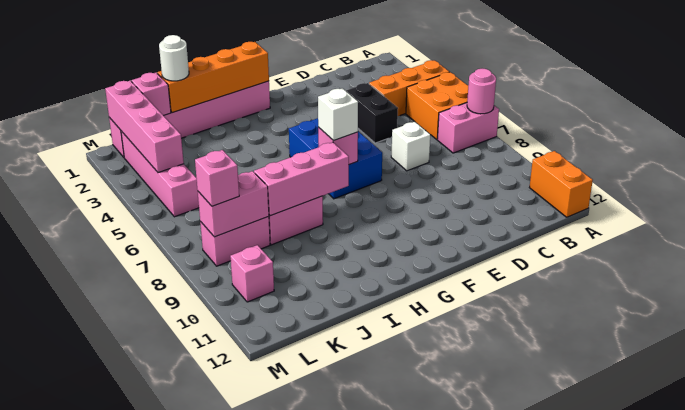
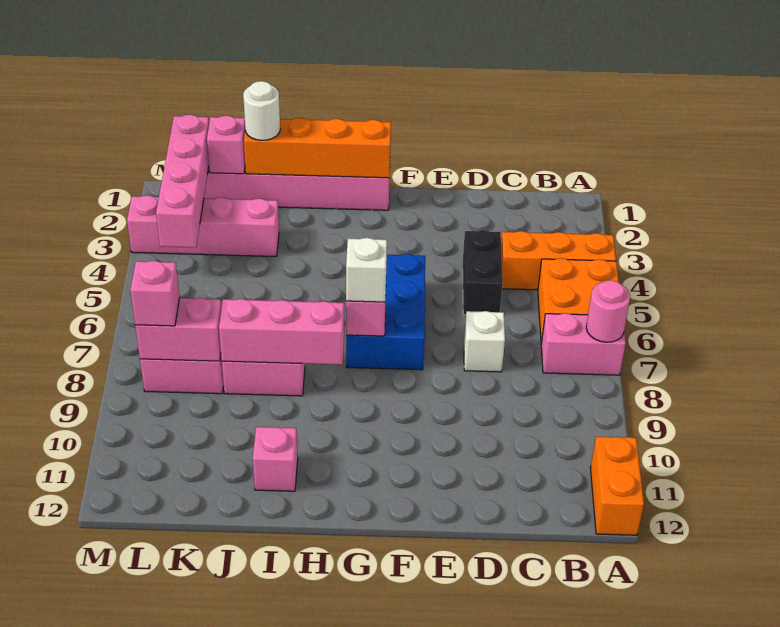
pink 1x4 brick [121,131,199,217] -> pink 1x4 brick turned to [127,195,279,257]
pink 1x1 brick [230,245,274,302] -> pink 1x1 brick moved to [253,427,298,491]

